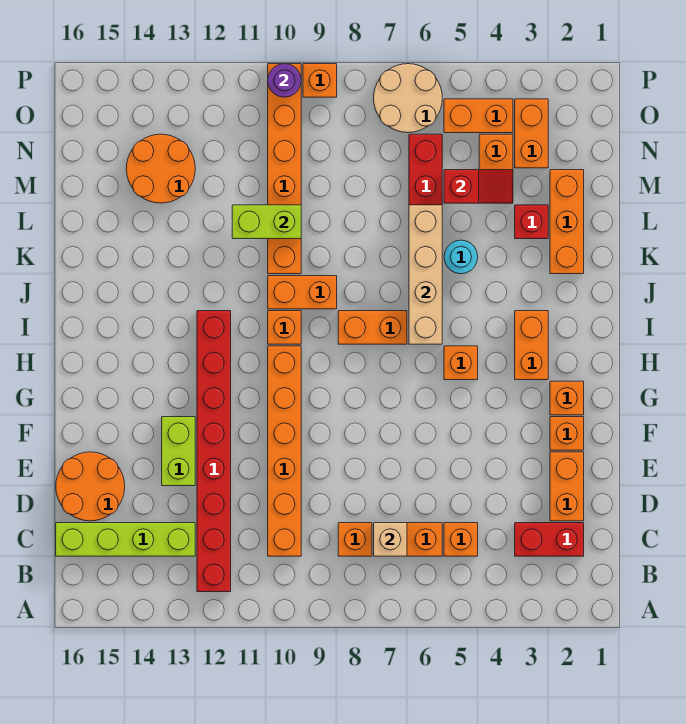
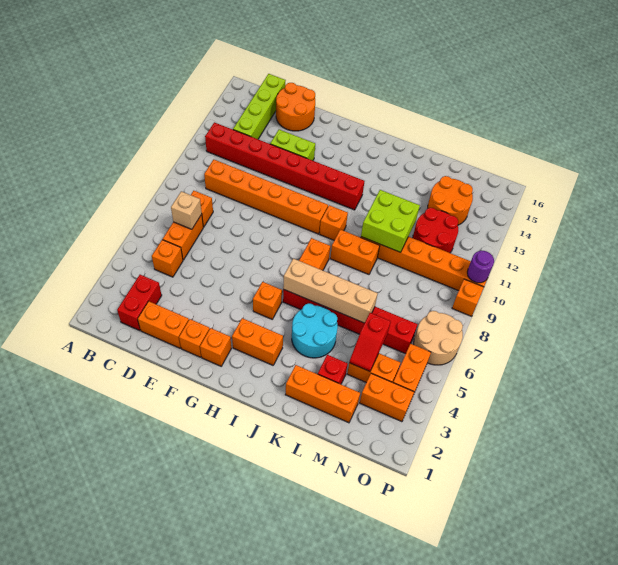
orange 1x2 brick [268,276,337,309] -> orange 1x2 brick turned to [330,230,380,274]
cyan 1x1 round brick [444,240,478,274] -> cyan 2x2 round brick [292,303,338,358]
lime 1x2 brick [232,205,301,239] -> lime 2x2 brick [361,190,420,252]
none -> red 2x2 round brick [413,208,458,253]

